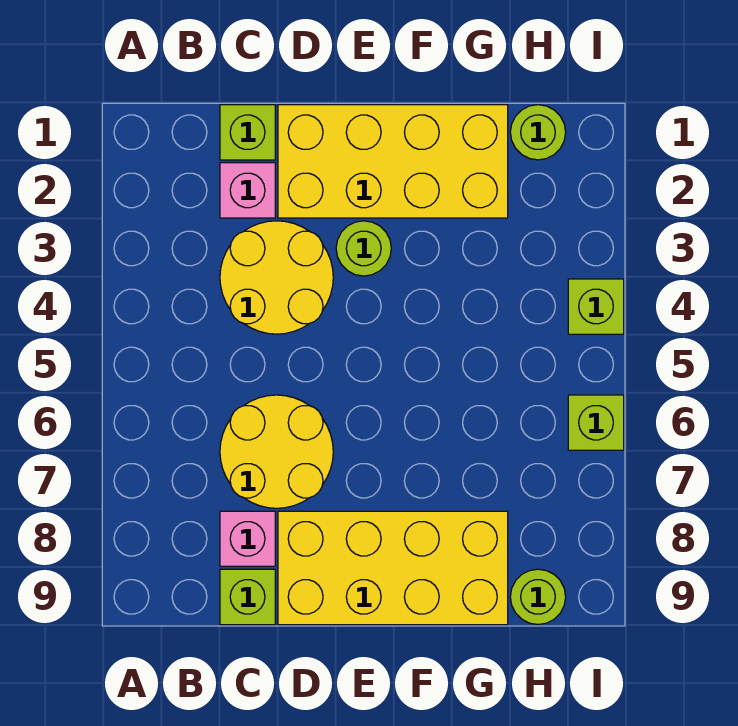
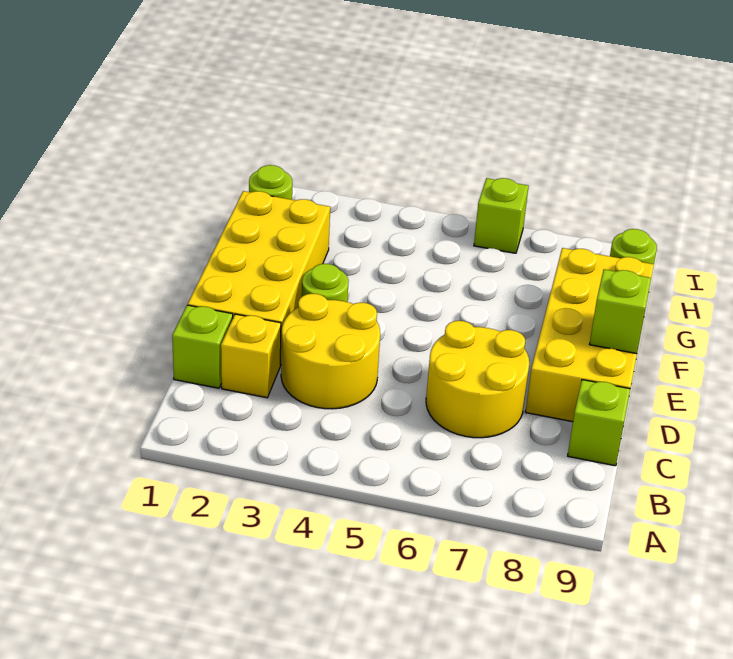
pink 1x1 brick [220,163,275,218] -> yellow 1x1 brick [221,314,281,398]
pink 1x1 brick [220,511,275,566] -> none
lime 1x1 brick [568,279,624,334] -> lime 1x1 brick moved to [589,269,651,354]

